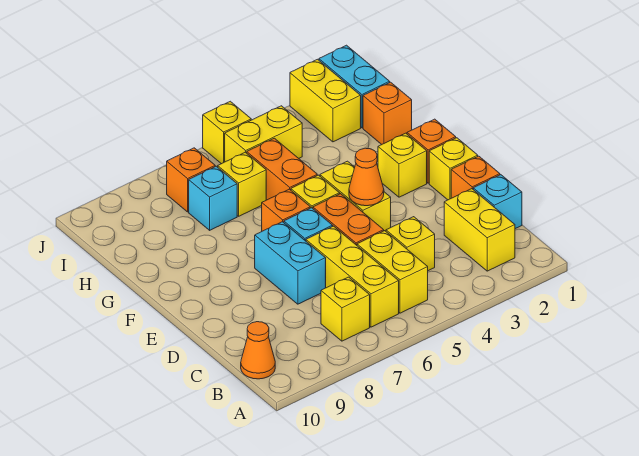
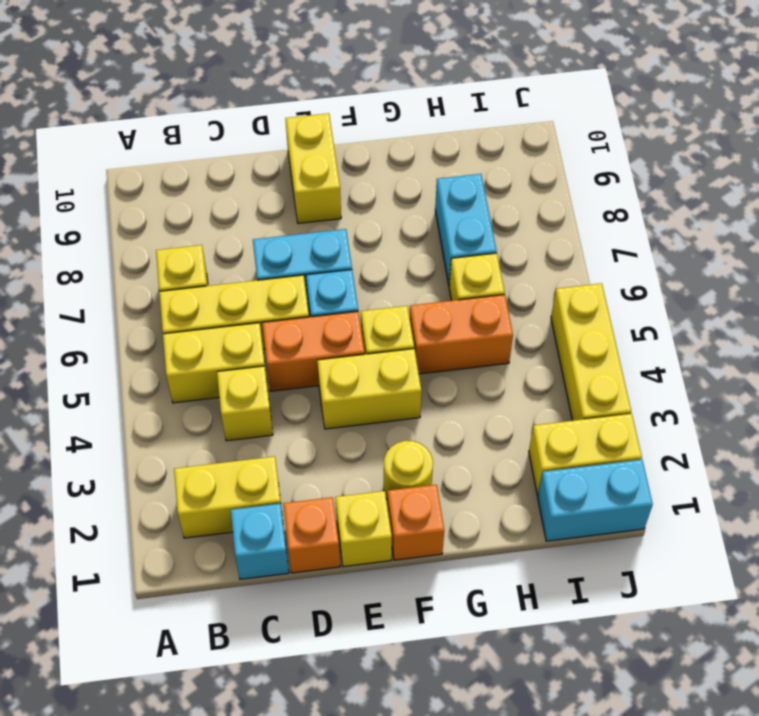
orange 1x1 cone [241,322,275,379] -> none
orange 1x1 cone [349,148,384,206] -> none
yellow 1x1 brick [378,133,427,197] -> yellow 1x1 round brick [384,441,433,499]
orange 1x1 brick [262,189,310,231] -> none
orange 1x1 brick [363,82,412,145] -> none
cyan 1x1 brick [189,166,237,230] -> cyan 1x2 brick [435,174,497,284]
yellow 1x2 brick [225,106,302,162] -> yellow 1x2 brick moved to [285,113,341,223]
orange 1x1 brick [167,148,215,212] -> none
yellow 1x1 brick [203,101,251,164] -> yellow 1x3 brick [551,283,631,421]

